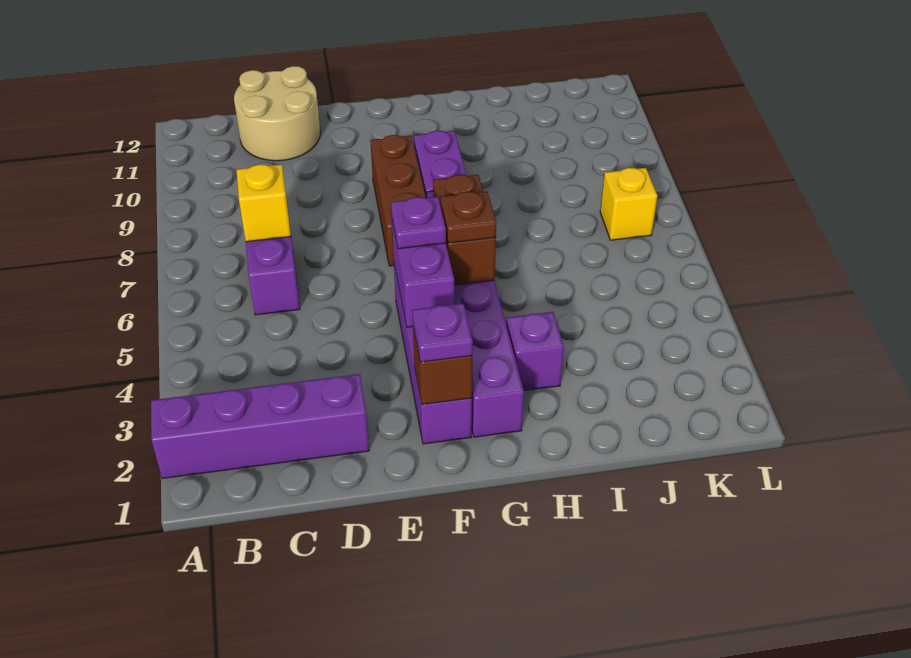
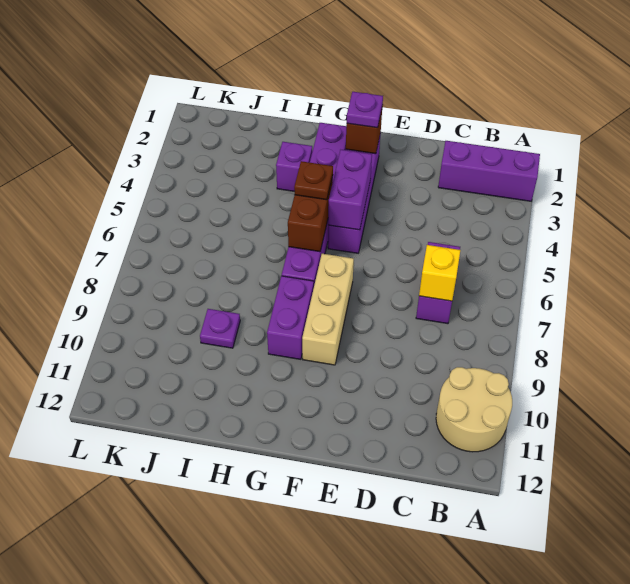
purple 1x4 brick [151,374,369,479] -> purple 1x3 brick [438,141,540,201]
tan 2x2 round brick [234,66,320,161] -> tan 2x2 round brick moved to [436,367,512,452]
purple 1x1 plate [391,197,446,249] -> purple 1x1 plate moved to [200,309,240,348]
brown 1x3 brick [370,135,426,266] -> tan 1x3 brick [302,254,354,365]
yellow 1x1 brick [600,168,657,240] -> none

